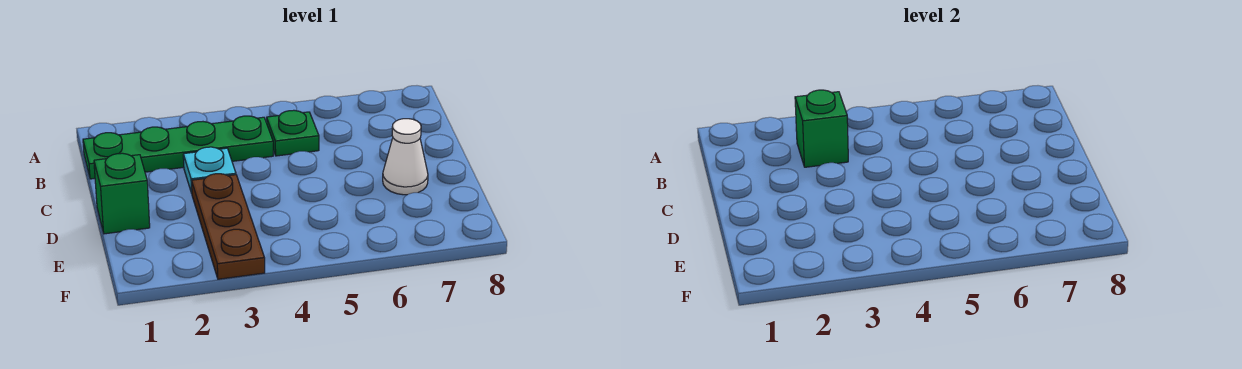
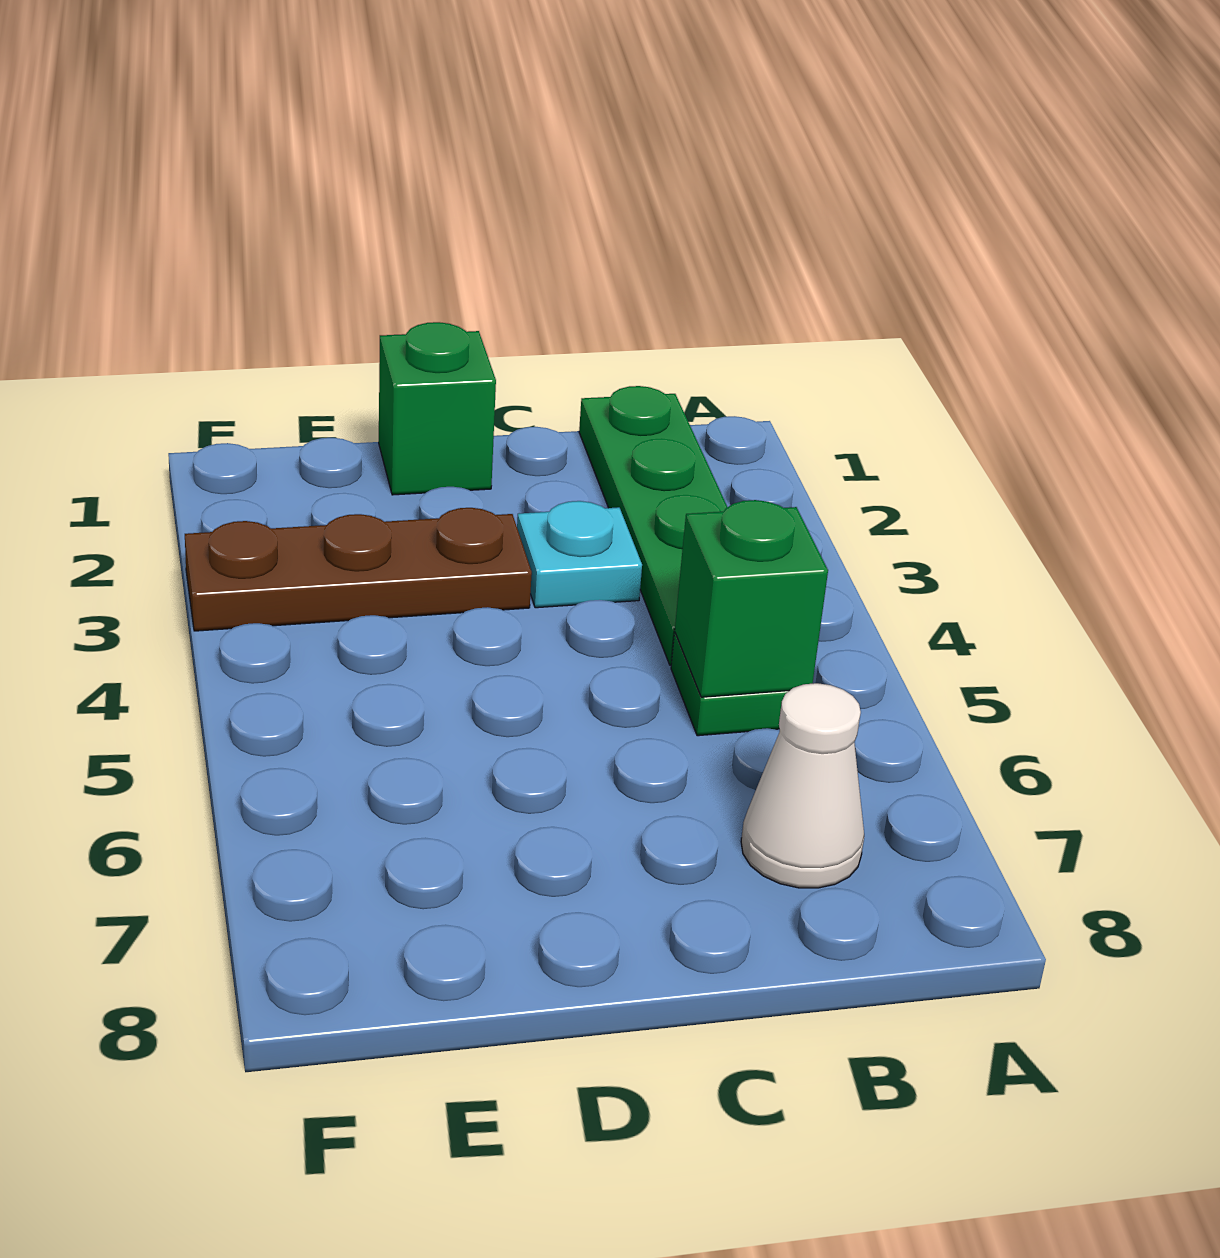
green 1x1 brick [795,90,848,167] -> green 1x1 brick moved to [675,500,828,697]
white 1x1 cone [383,119,428,195] -> white 1x1 cone moved to [741,683,864,888]

